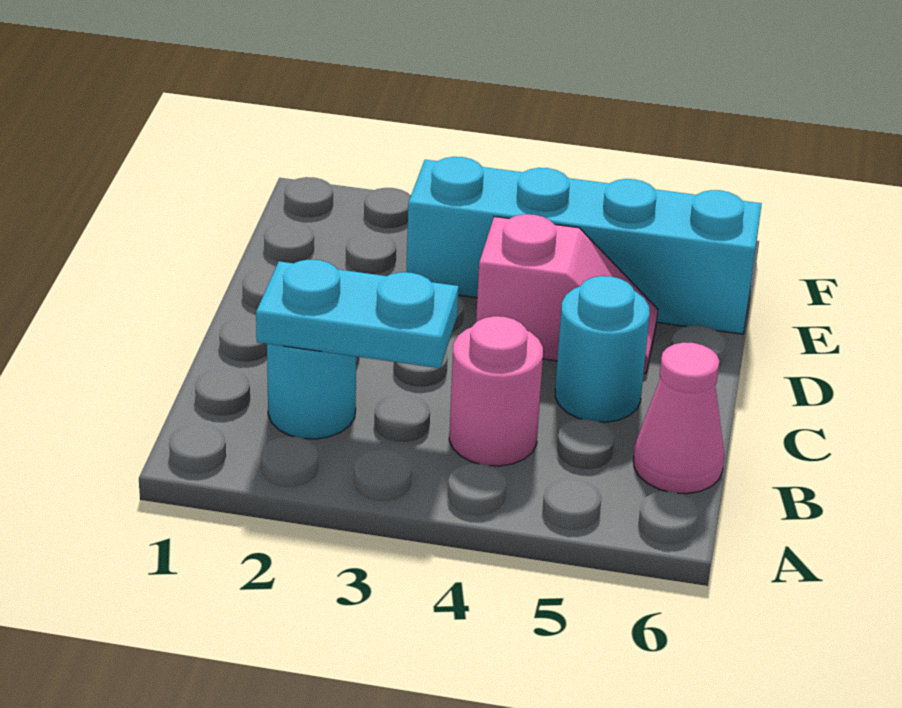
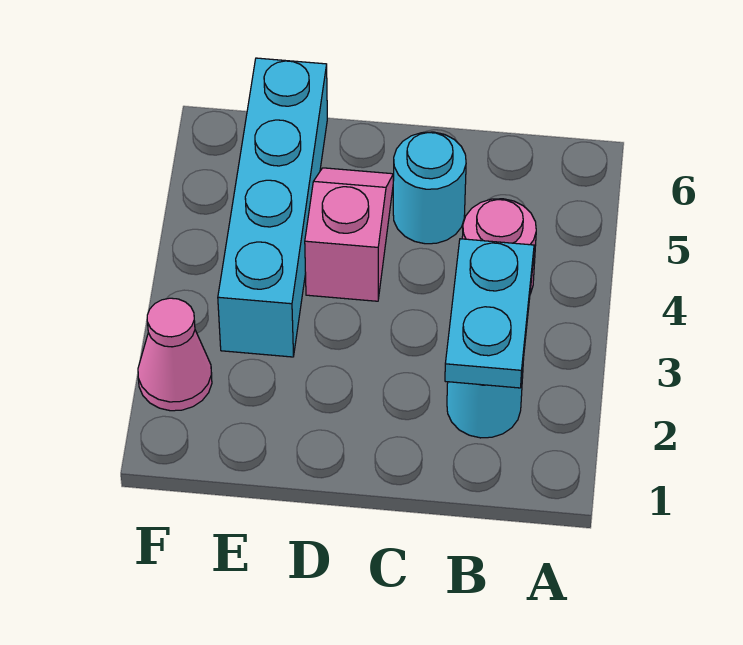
pink 1x1 cone [634,342,724,494] -> pink 1x1 cone moved to [138,298,212,411]

